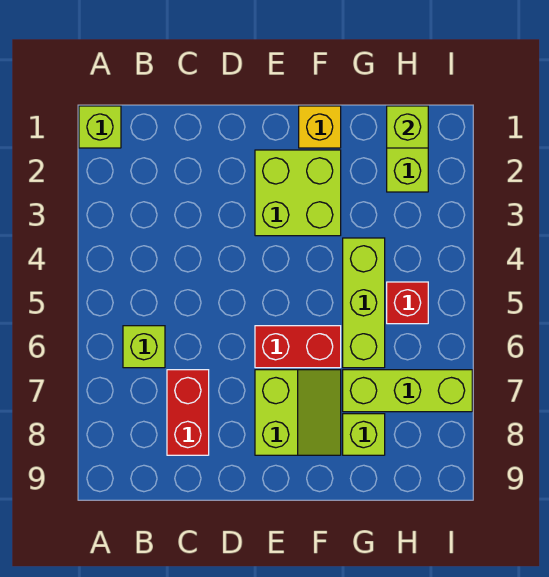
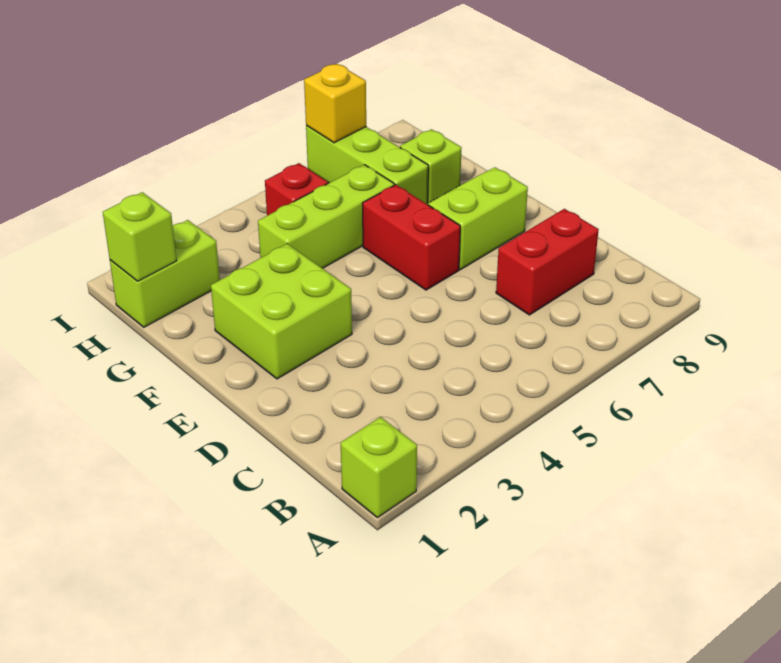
lime 1x1 brick [123,326,165,368] -> none
yellow 1x1 brick [299,106,341,148] -> yellow 1x1 brick moved to [304,64,366,143]

